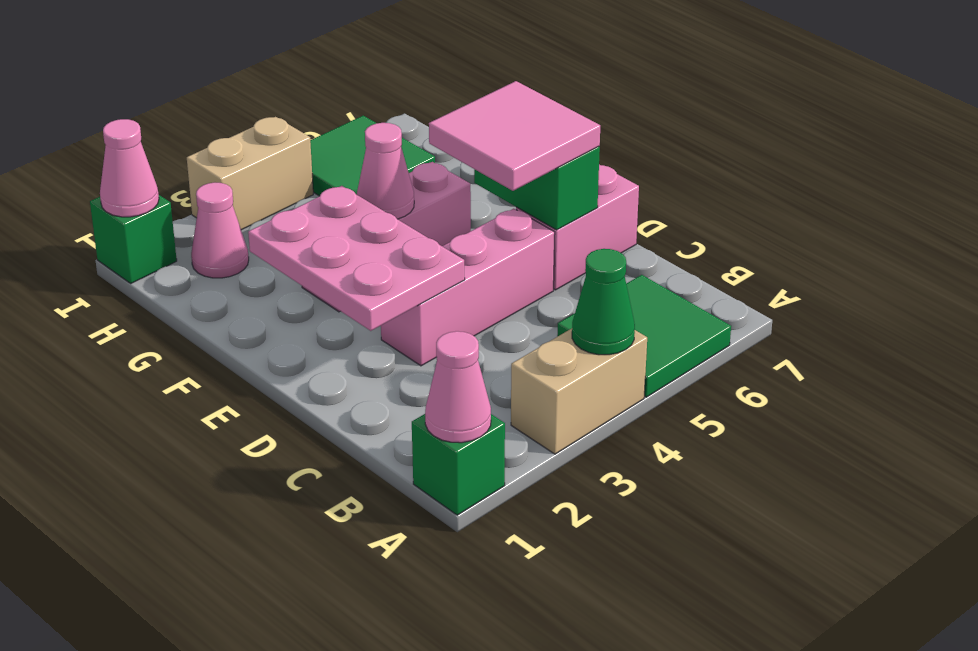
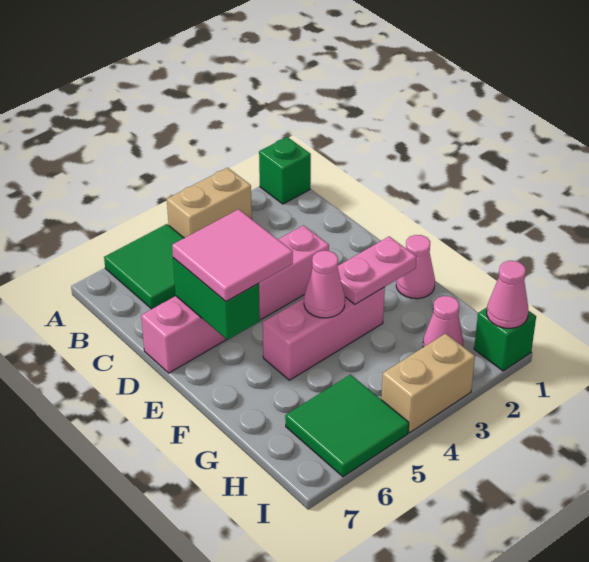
pink 1x1 cone [425,331,491,443] -> pink 1x1 cone moved to [396,235,435,299]
green 1x1 cone [572,249,635,355] -> none
pink 2x3 plate [248,186,465,331] -> pink 1x2 plate [338,237,416,304]

